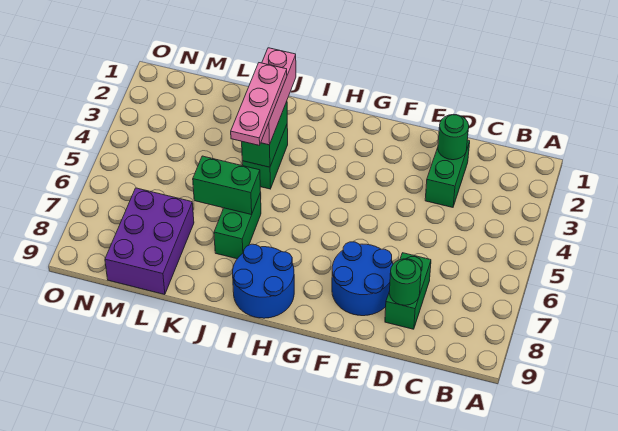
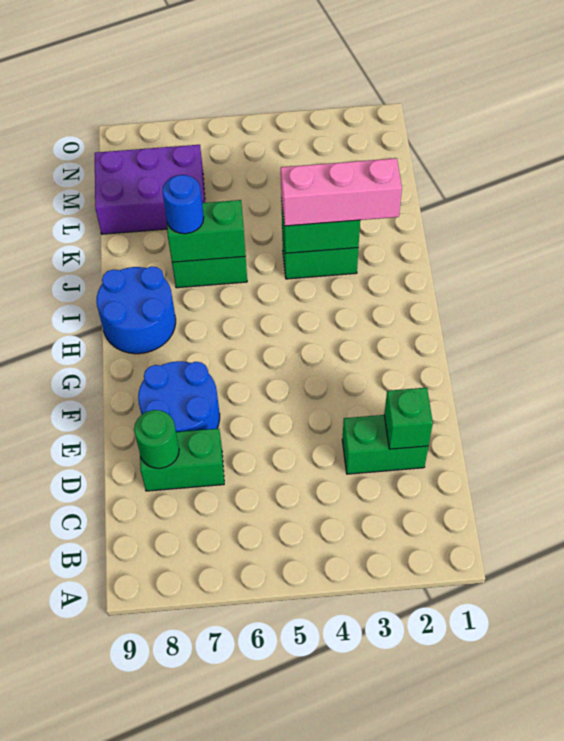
green 1x1 round brick [438,114,469,160] -> green 1x1 brick [384,388,433,449]
pink 1x3 plate [231,63,287,145] -> none
green 1x2 brick [193,156,261,215] -> green 1x2 brick turned to [167,200,246,262]
none -> blue 1x1 round brick [162,175,204,234]

